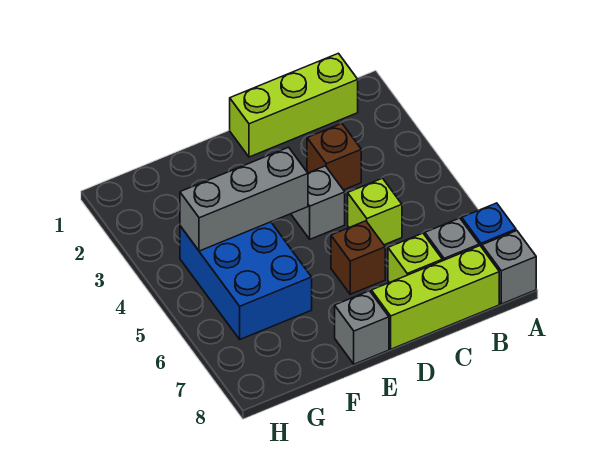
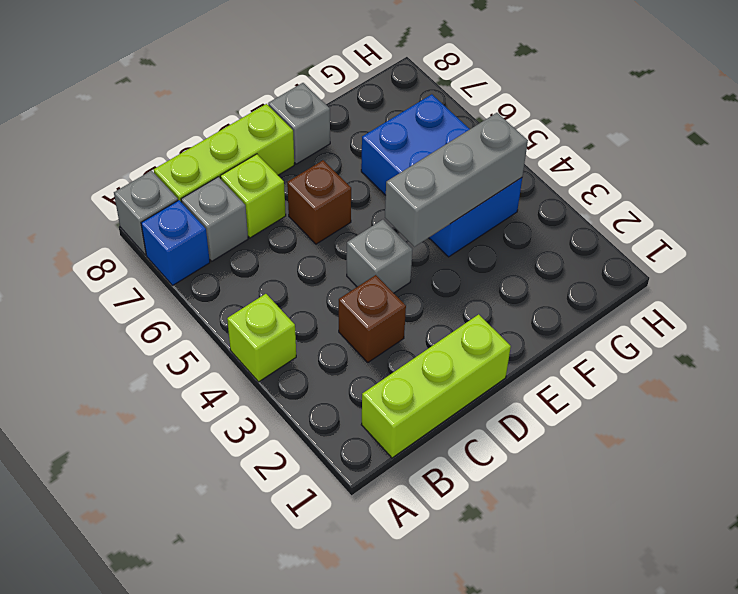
lime 1x1 brick [348,178,402,245] -> lime 1x1 brick moved to [227,294,296,382]

